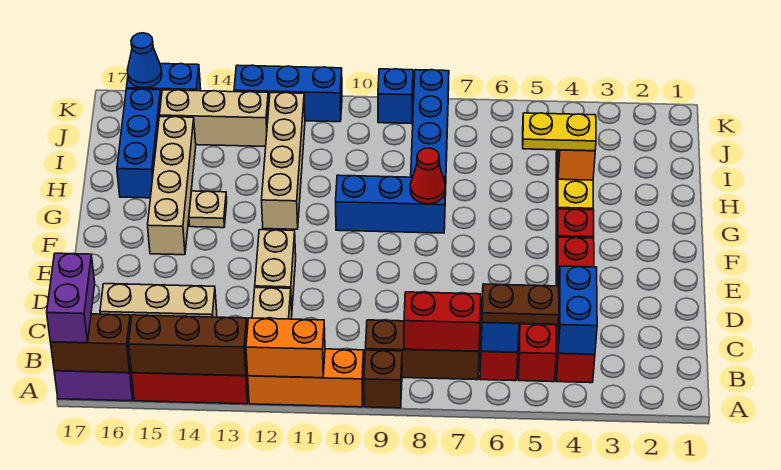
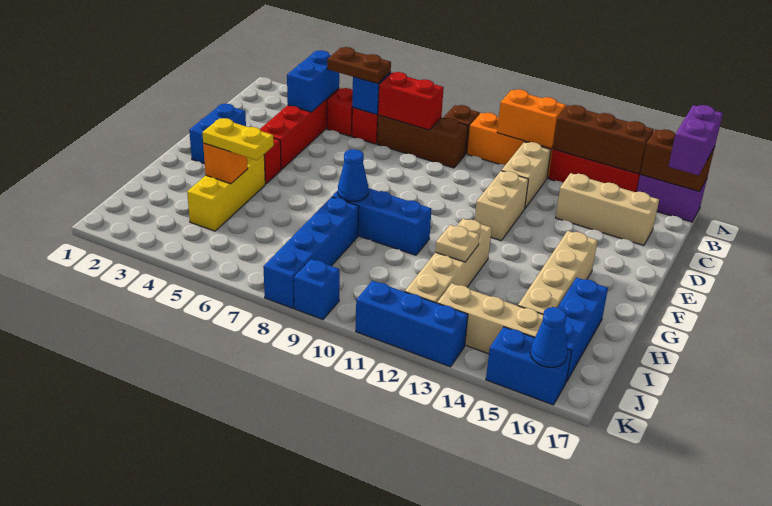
none -> blue 1x2 brick [189,104,246,164]
red 1x1 cone [410,148,445,204] -> blue 1x1 cone [338,149,368,201]
tan 1x1 plate [189,191,227,228] -> tan 1x1 plate moved to [435,225,479,262]

